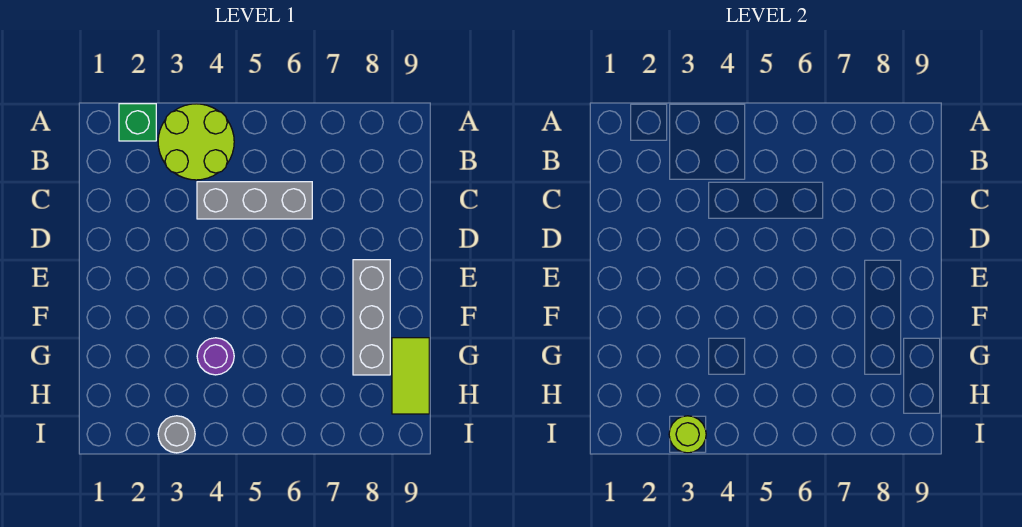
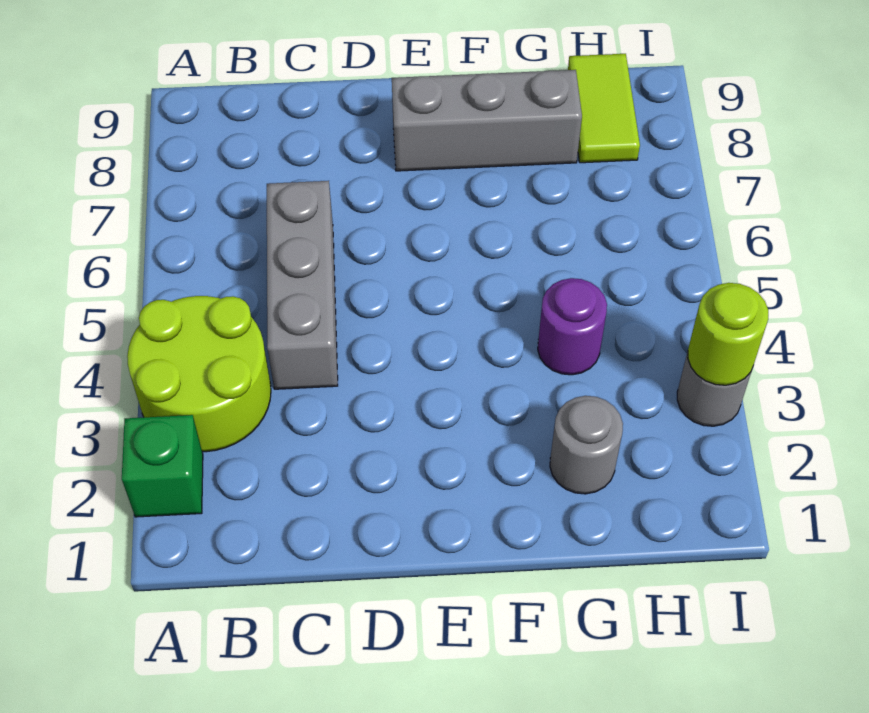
none -> grey 1x1 round brick [550,396,623,494]
lime 1x2 tile [392,338,429,414] -> lime 1x2 tile turned to [568,54,640,163]

